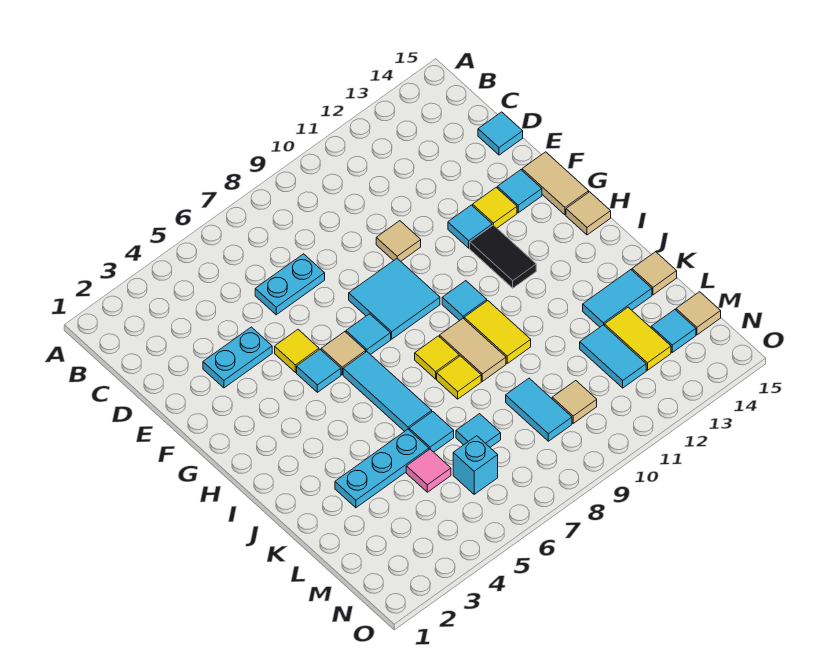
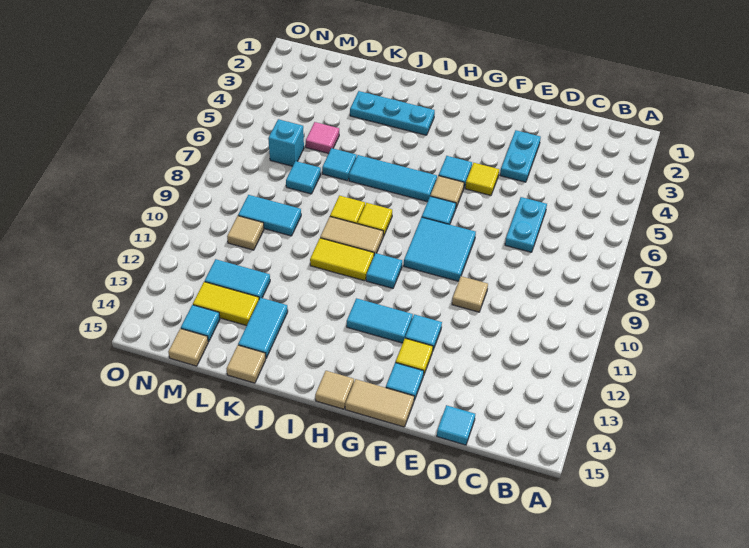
black 1x2 tile [470,225,536,288] -> cyan 1x2 tile [347,298,413,343]
cyan 1x3 plate [335,429,429,508] -> cyan 1x3 plate turned to [350,91,435,135]

